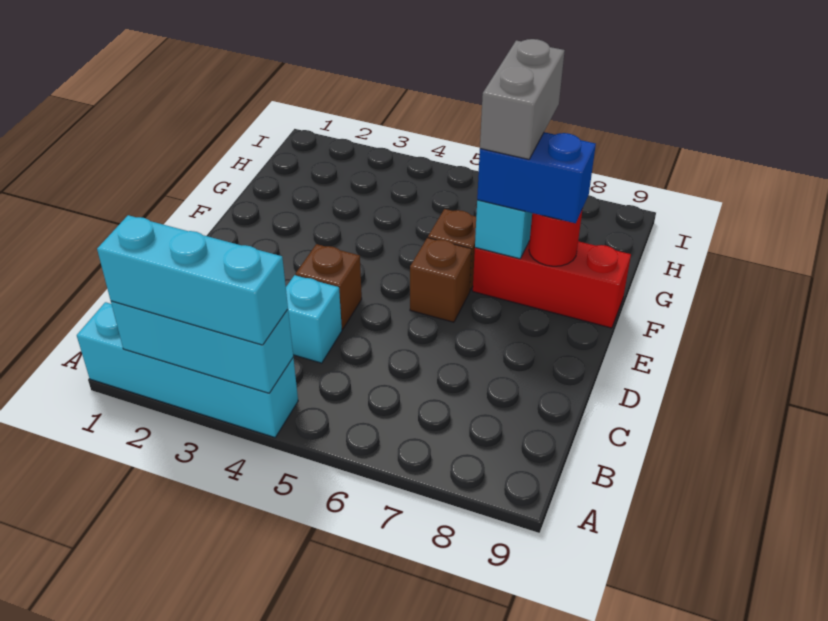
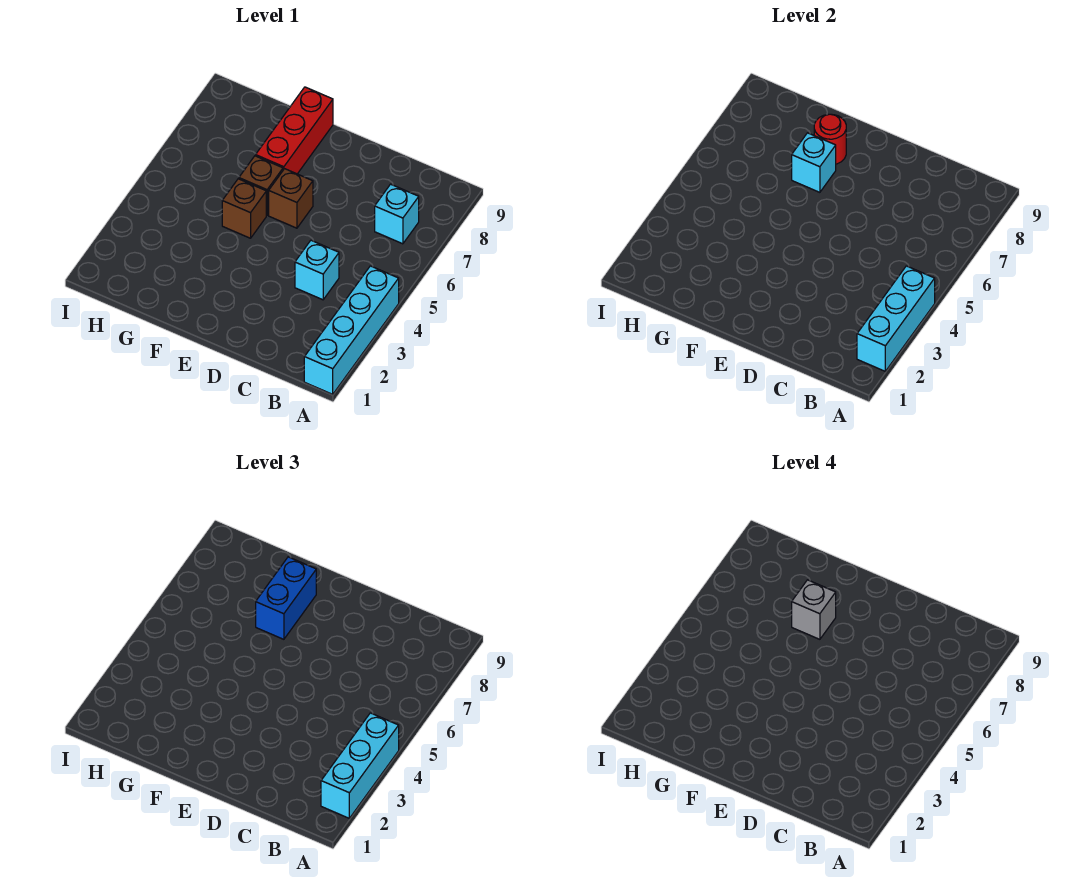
none -> cyan 1x1 brick [375,184,419,244]
brown 1x1 brick [296,244,362,329] -> brown 1x1 brick moved to [222,179,266,238]
grey 1x2 brick [480,39,565,159] -> grey 1x1 brick [792,580,836,639]

